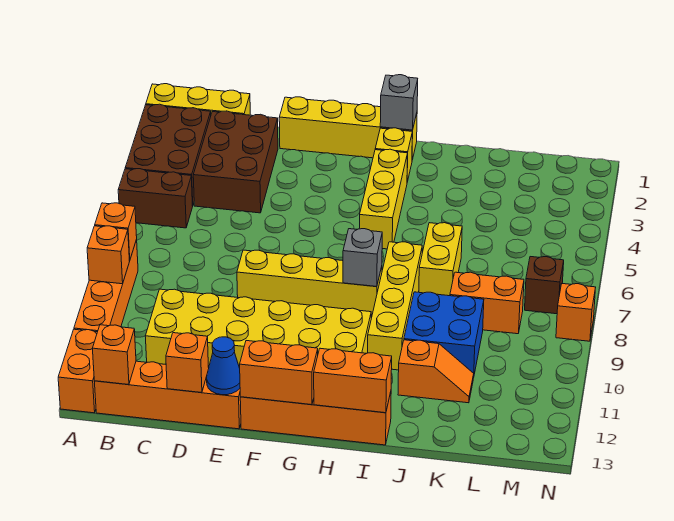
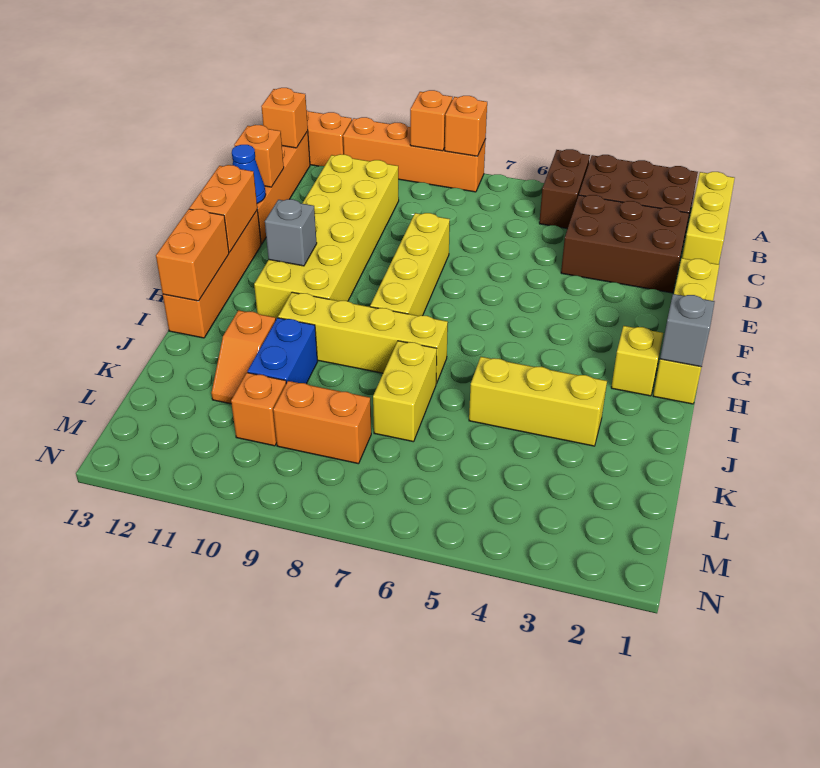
yellow 1x3 brick [359,149,408,249] -> yellow 1x3 brick moved to [469,357,607,446]
grey 1x1 brick [343,229,382,287] -> grey 1x1 brick moved to [265,199,317,266]
yellow 1x2 brick [419,223,462,296] -> yellow 1x2 brick turned to [373,341,437,442]
blue 2x2 brick [404,292,484,374] -> blue 1x2 brick [248,318,318,384]
orange 1x2 brick [450,272,524,334] -> orange 1x2 brick turned to [273,381,371,464]
brown 1x1 brick [525,257,564,314] -> none
orange 1x1 brick [556,284,596,341] -> orange 1x1 brick moved to [231,373,286,446]

